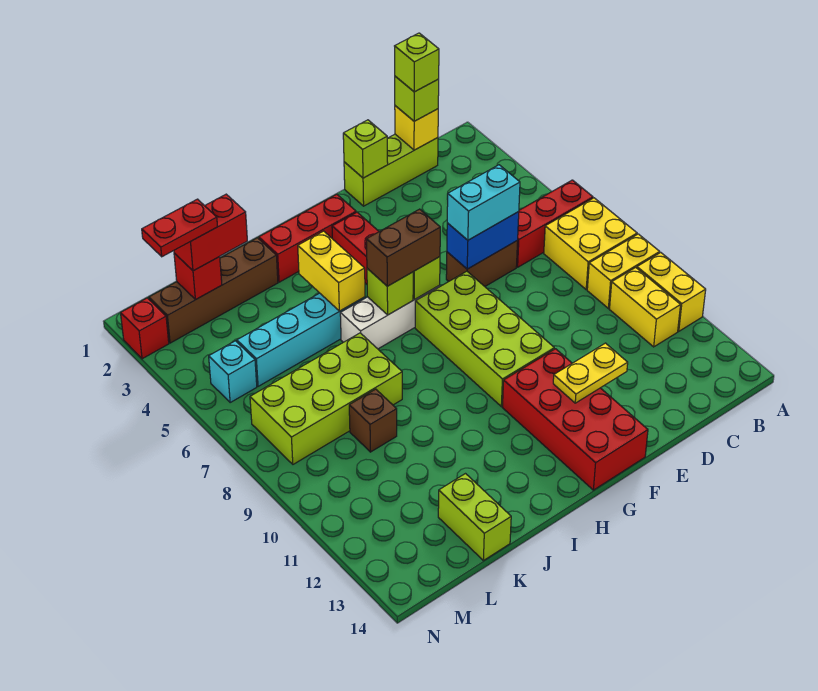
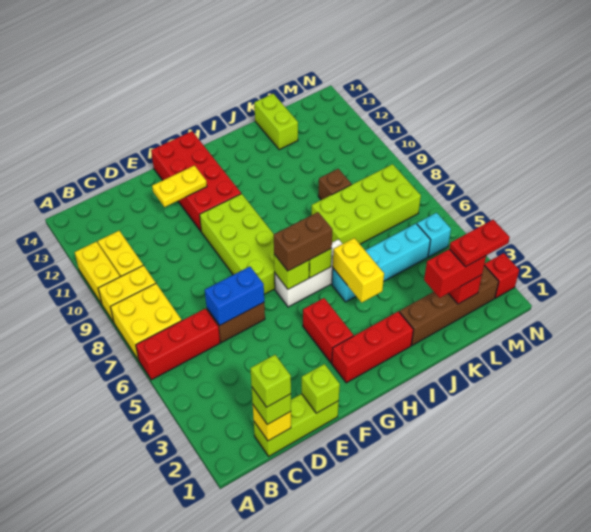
cyan 1x2 brick [447,165,520,240] -> none

